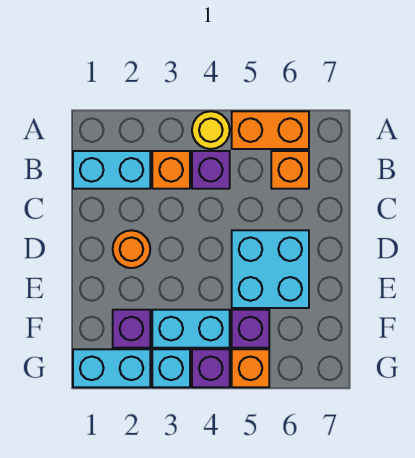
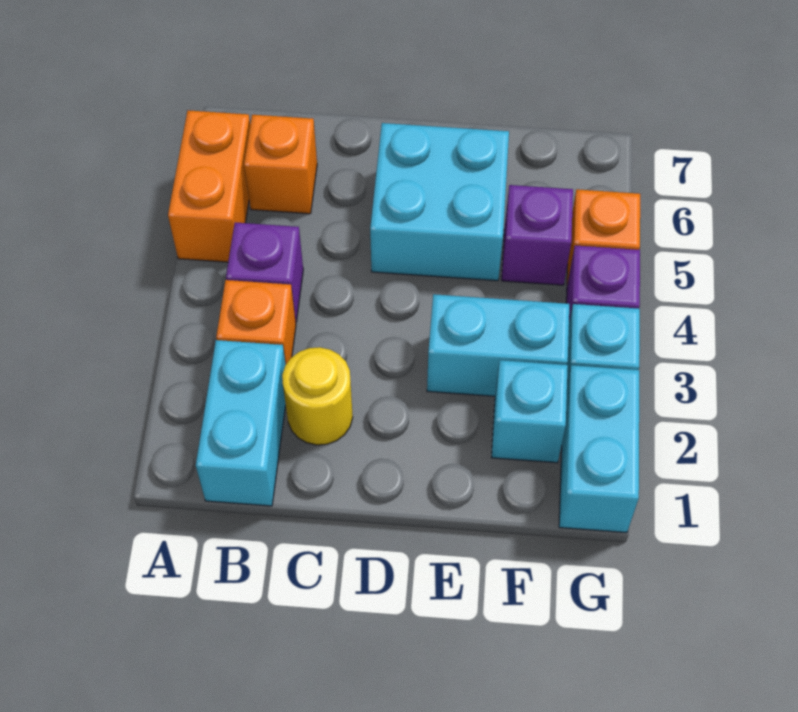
yellow 1x1 round brick [192,111,230,149] -> yellow 1x1 round brick moved to [282,347,353,445]
orange 1x1 round brick [113,230,150,268] -> none
purple 1x1 brick [113,310,150,348] -> cyan 1x1 brick [491,360,568,463]
cyan 1x2 brick [152,310,230,348] -> cyan 1x2 brick turned to [427,294,569,396]

